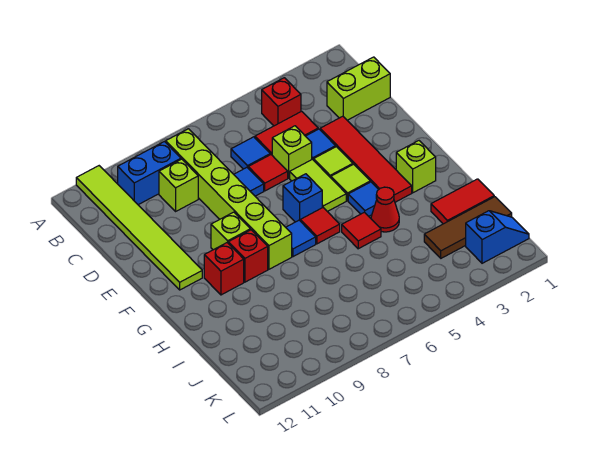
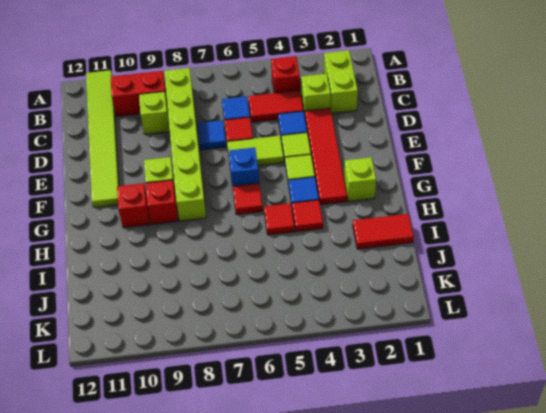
blue 1x2 brick [118,142,181,205] -> red 1x2 brick [111,71,168,116]
lime 1x2 brick [327,57,390,120] -> lime 1x2 brick turned to [324,50,358,113]
lime 1x1 brick [272,126,312,178] -> lime 1x1 brick moved to [301,74,331,114]
lime 1x2 tile [290,159,346,212] -> lime 1x2 tile turned to [227,136,284,166]
blue 1x1 tile [286,220,316,257] -> none
red 1x1 cone [371,187,399,232] -> red 1x1 tile [292,200,323,232]
brown 1x3 tile [424,197,512,258] -> none
blue 1x2 slope [466,211,529,263] -> none

